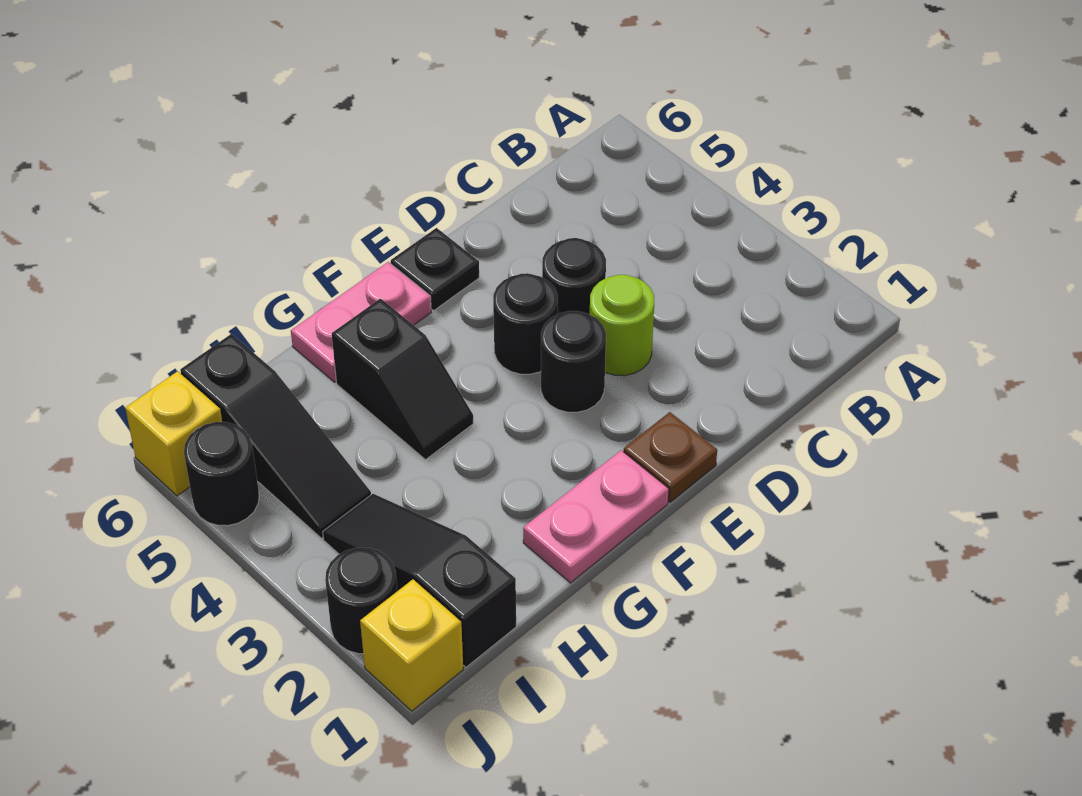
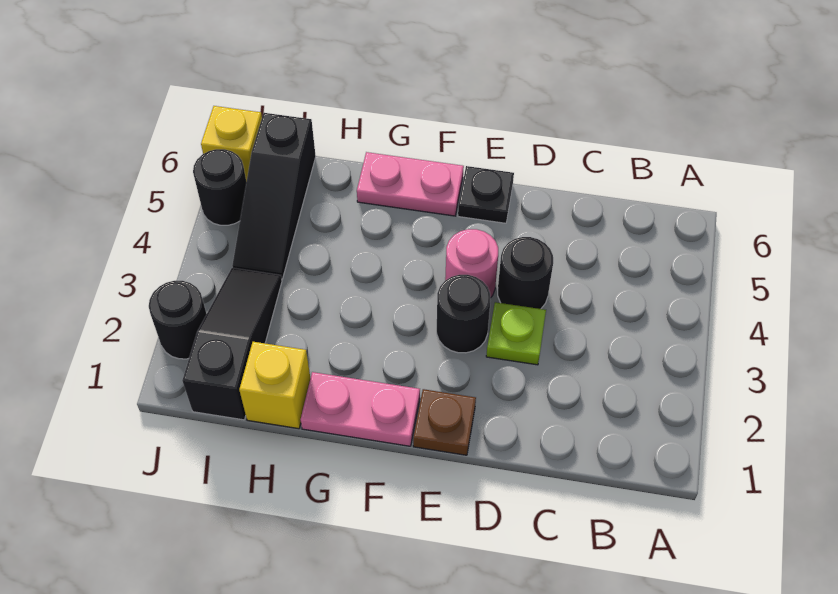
lime 1x1 round brick [590,275,654,376] -> lime 1x1 plate [486,302,546,365]
black 1x1 round brick [493,273,558,374] -> pink 1x1 round brick [445,229,498,298]
black 1x2 slope [332,299,473,460] -> none
yellow 1x1 brick [360,579,463,711] -> yellow 1x1 brick moved to [239,342,311,429]

